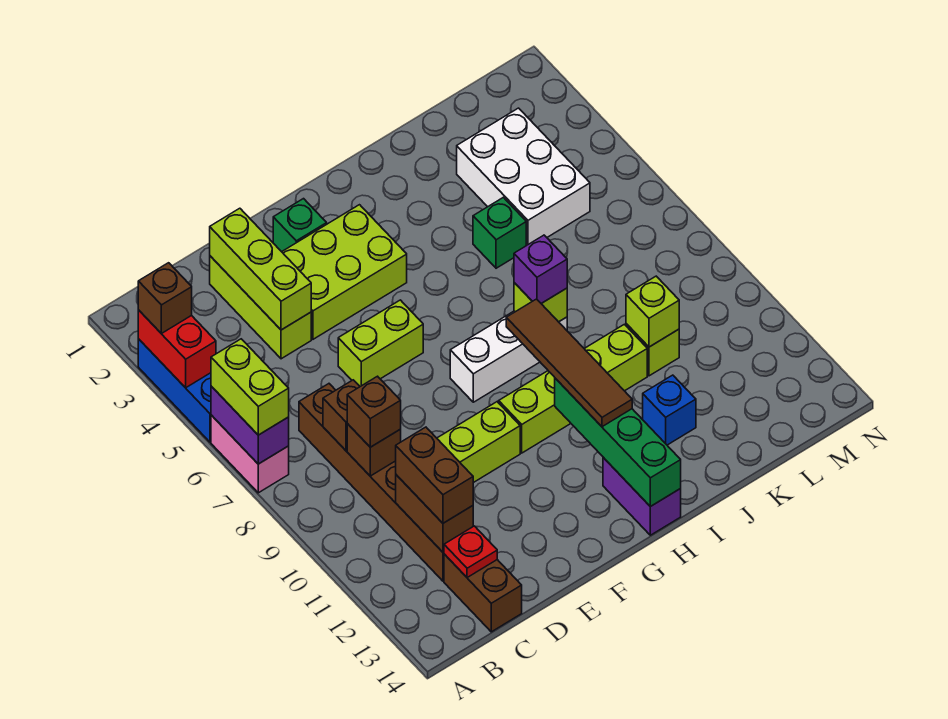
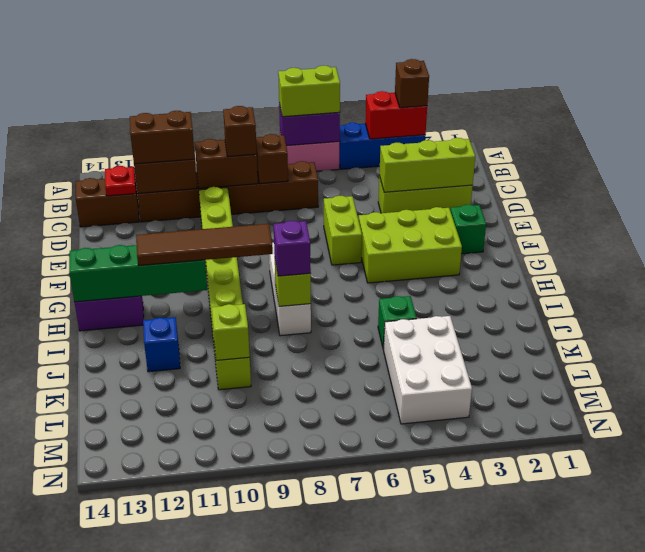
brown 1x1 brick [347,424,401,476] -> brown 1x2 brick [195,139,258,189]
lime 2x3 brick [282,205,407,339] -> lime 2x3 brick turned to [359,207,462,283]
white 2x3 brick [457,108,590,246] -> white 2x3 brick turned to [384,316,472,424]

